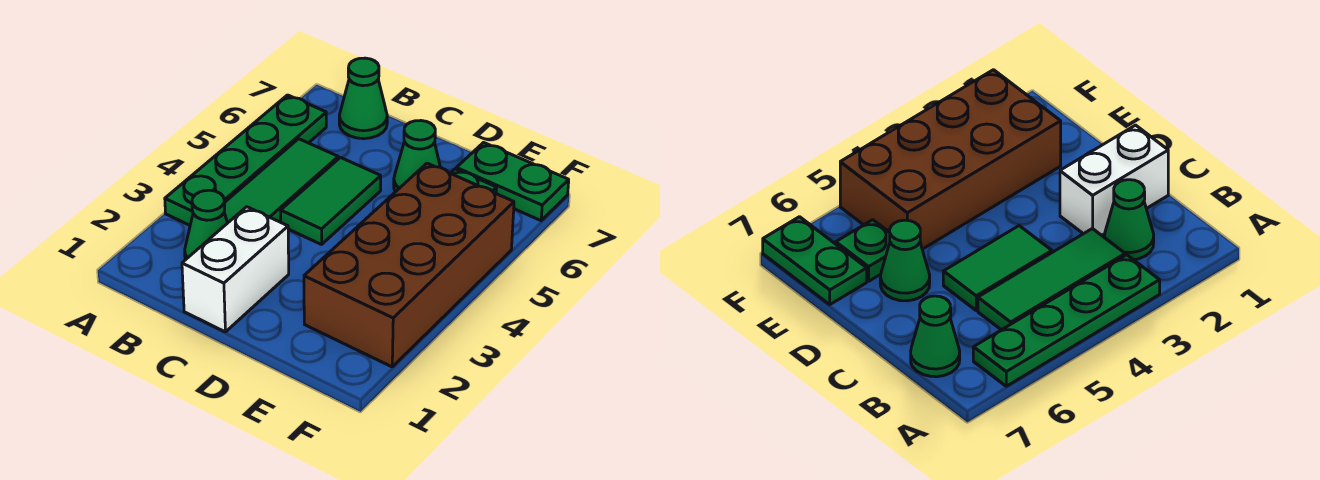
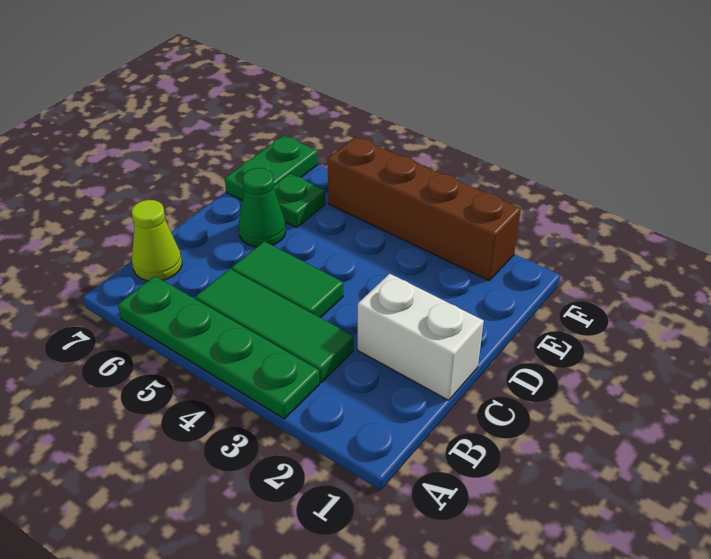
green 1x1 cone [185,190,227,260] -> none
green 1x1 cone [339,58,387,139] -> lime 1x1 cone [131,200,182,281]
brown 2x4 brick [304,163,514,367] -> brown 1x4 brick [327,137,521,280]

